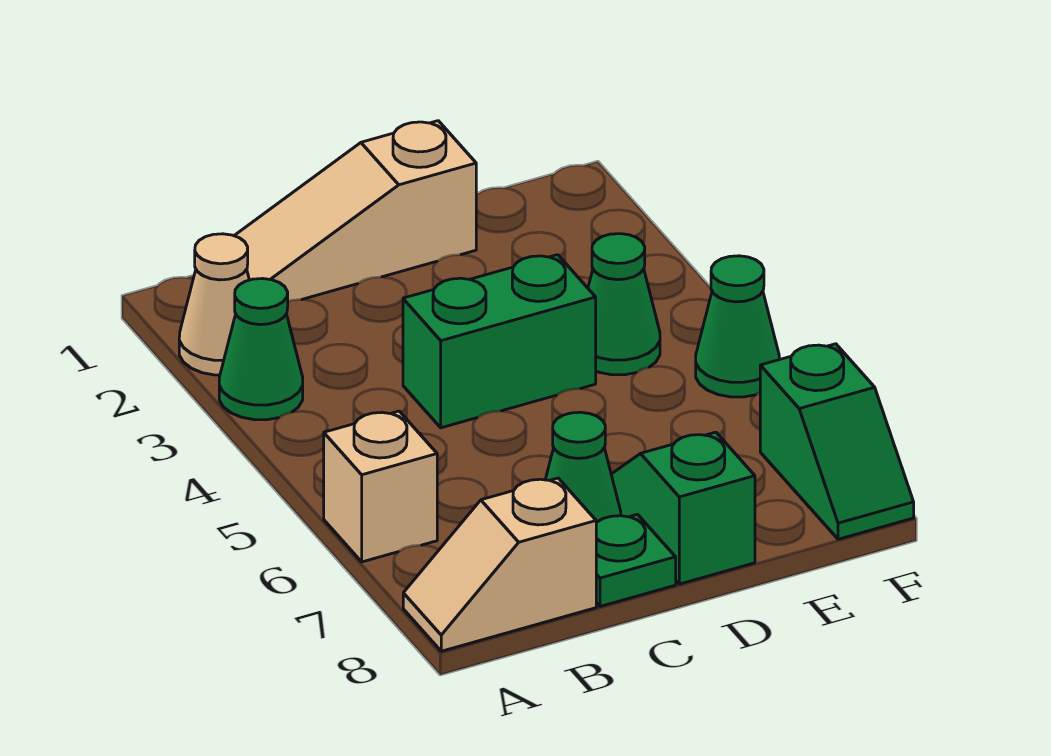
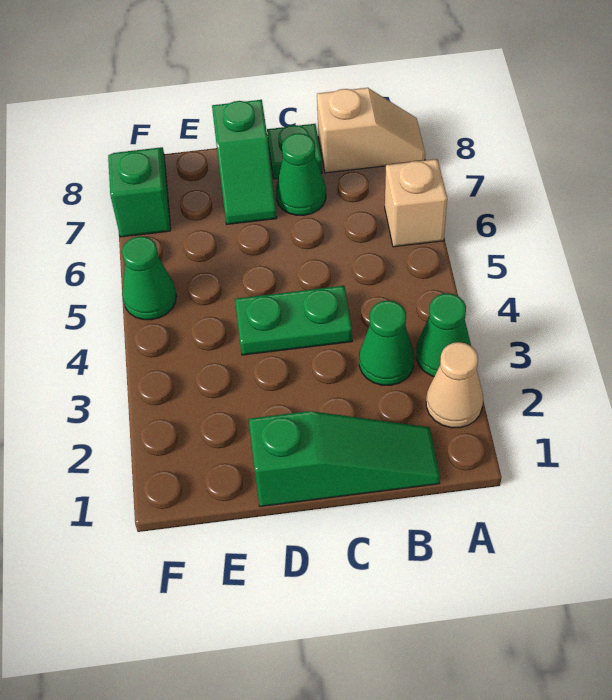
tan 1x3 slope [234,121,476,301] -> green 1x3 slope [249,411,440,506]
green 1x2 brick [403,255,596,428] -> green 1x2 plate [235,286,352,355]
green 1x1 cone [588,234,660,375] -> green 1x1 cone moved to [359,301,414,385]

